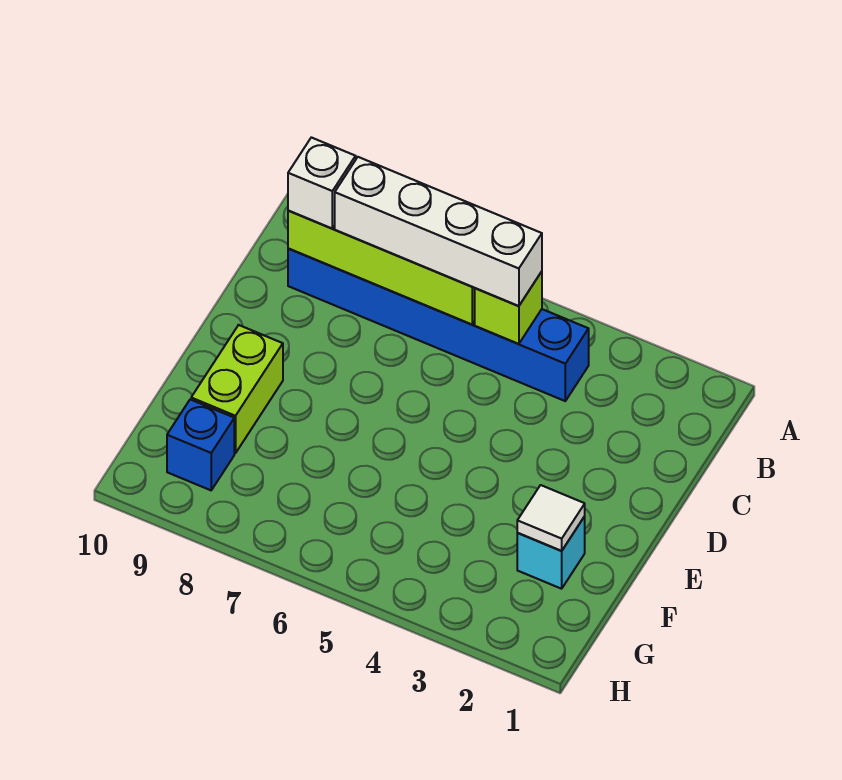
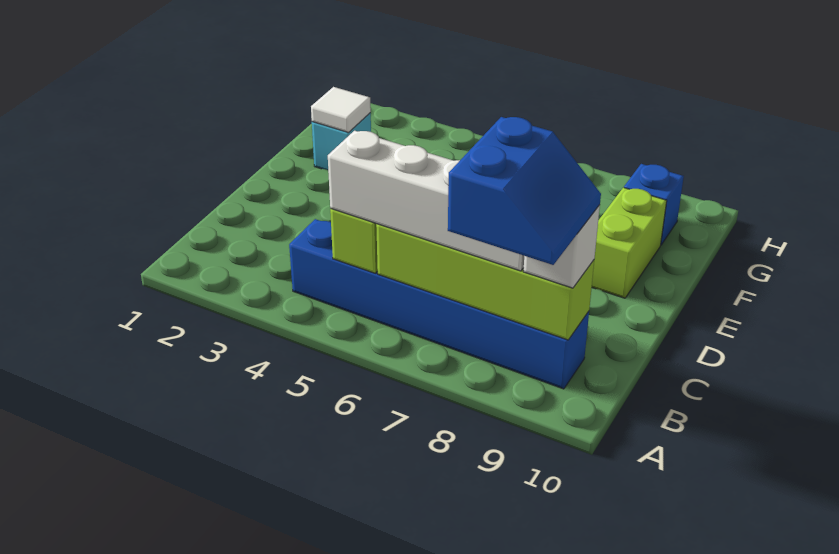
none -> blue 2x2 slope [448,117,601,265]

